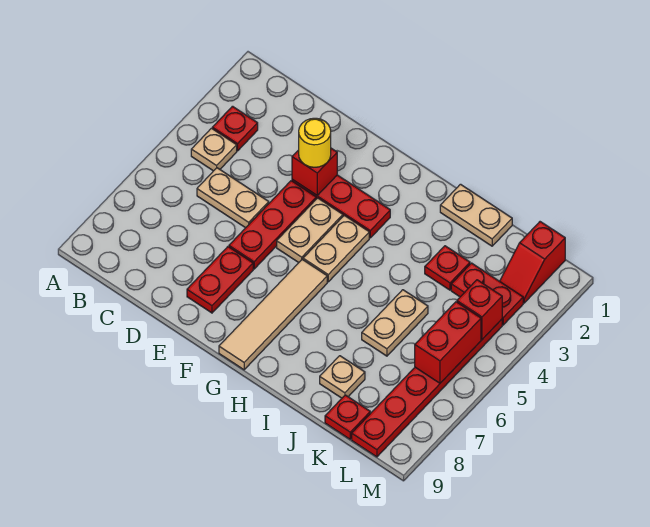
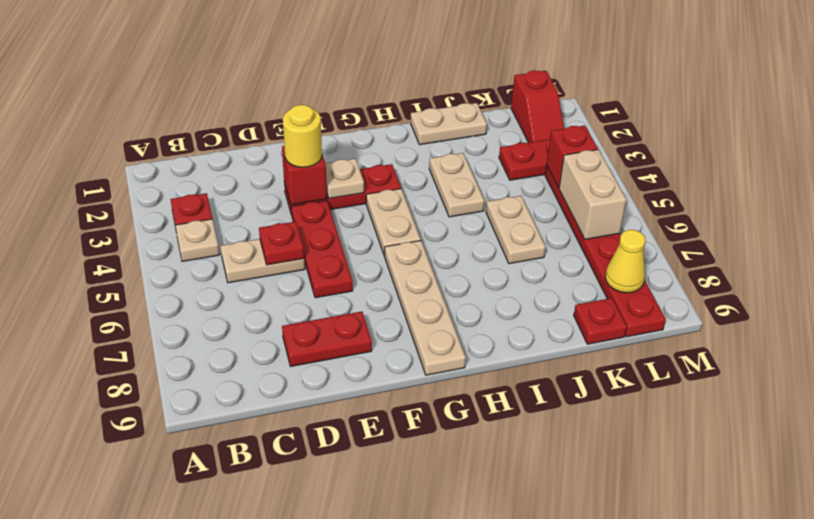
red 1x2 plate [187,247,253,313] -> red 1x2 plate turned to [282,312,372,366]
tan 1x2 plate [277,198,343,263] -> tan 1x2 plate moved to [429,153,484,217]
tan 1x4 tile [219,260,327,370] -> tan 1x4 plate [385,241,466,375]
red 1x1 plate [425,246,470,290] -> red 1x1 plate moved to [259,222,304,265]
tan 1x1 plate [320,356,365,398] -> tan 1x1 plate moved to [325,159,364,199]
red 1x2 brick [415,302,481,383] -> tan 1x2 brick [559,150,627,239]
none -> yellow 1x1 cone [605,230,646,293]

